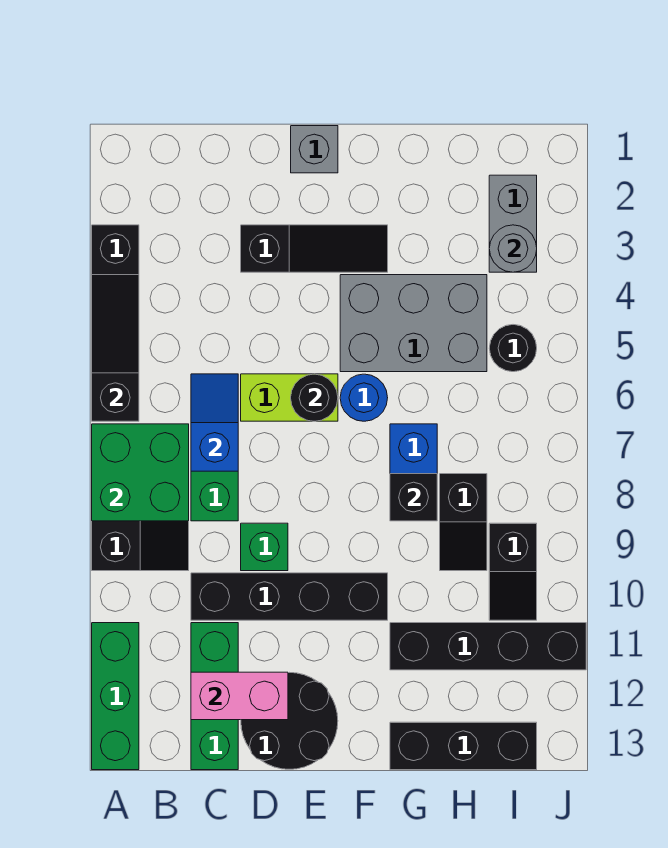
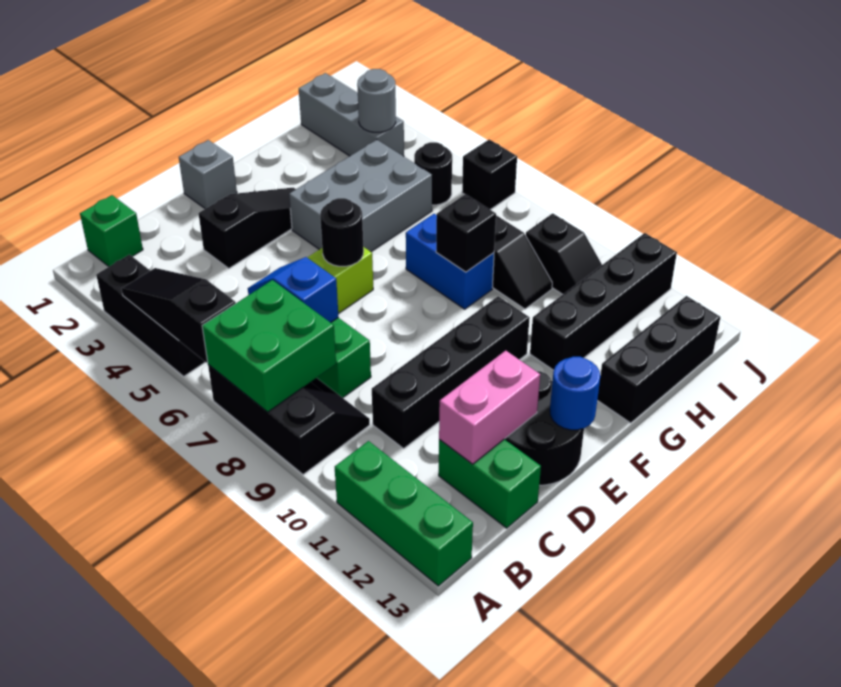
green 1x3 brick [191,623,238,770] -> green 1x2 brick [439,439,541,528]
green 1x1 brick [241,523,288,571] -> green 1x1 brick moved to [80,195,143,267]
blue 1x1 round brick [340,374,388,421] -> blue 1x1 round brick moved to [550,357,600,430]
grey 1x2 brick [489,175,537,272] -> grey 1x3 brick [299,73,404,156]
none -> black 1x1 brick [462,139,517,210]

